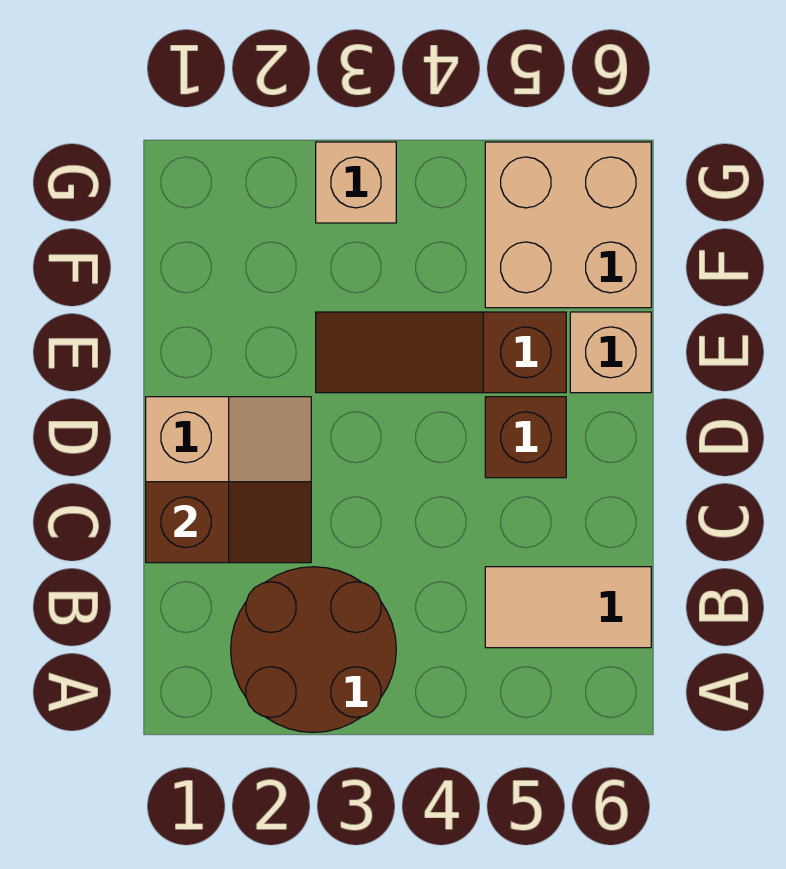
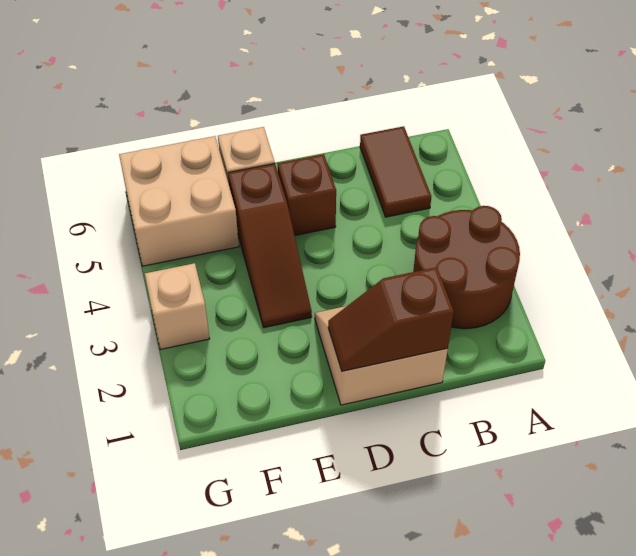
tan 1x2 tile [485,567,651,648] -> brown 1x2 tile [360,126,431,217]
brown 1x2 slope [146,482,311,563] -> brown 1x2 slope turned to [328,267,454,371]

